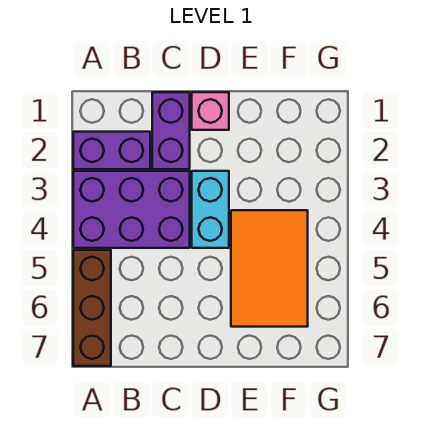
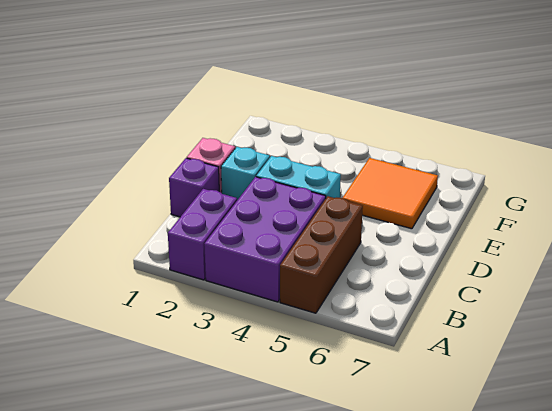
brown 1x3 brick [73,250,111,366] -> brown 1x3 brick turned to [280,196,363,313]
purple 1x2 brick [152,92,190,169] -> purple 1x1 brick [169,158,219,217]
none -> cyan 1x1 brick [221,147,270,200]
orange 2x3 tile [231,210,308,327] -> orange 2x2 tile [343,158,438,229]

